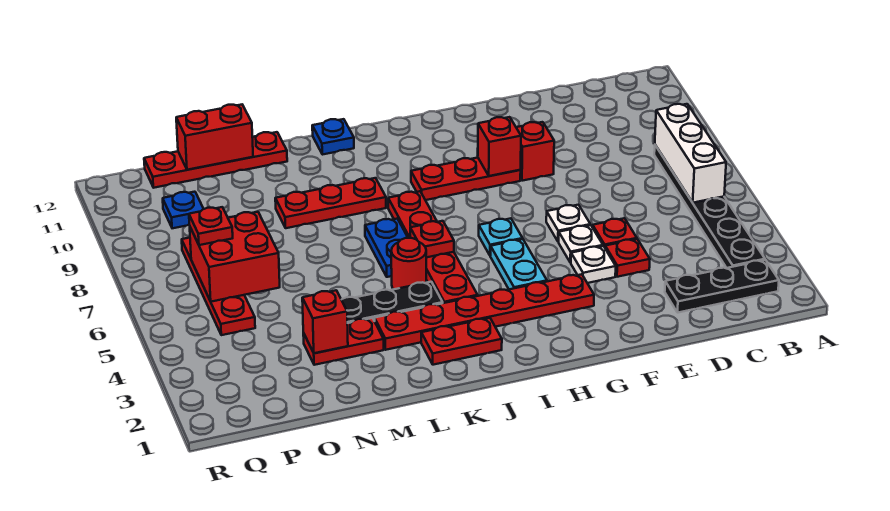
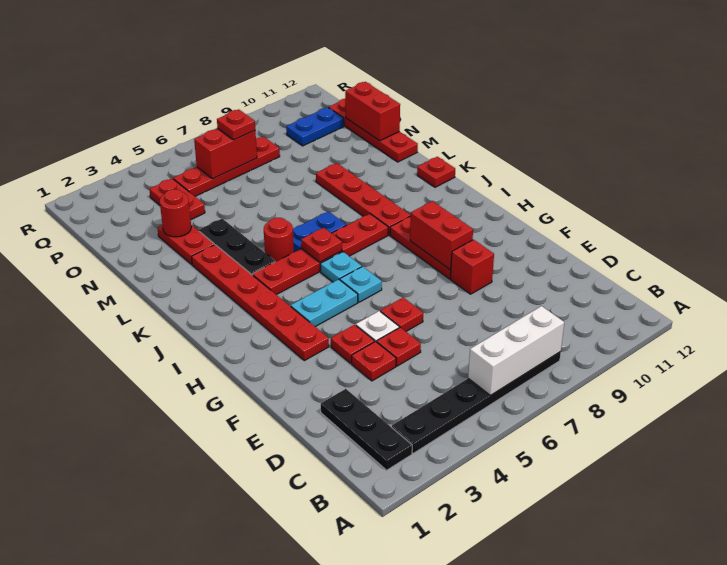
white 1x1 plate [571,246,616,283] -> red 1x1 plate [331,325,375,363]
white 1x1 plate [546,205,590,242] -> red 1x1 plate [380,297,423,331]
red 1x1 brick [478,117,521,176] -> red 1x2 brick [410,201,473,269]
none -> cyan 1x1 plate [320,252,362,282]
red 1x2 plate [421,318,502,365] -> red 1x2 plate moved to [149,178,205,220]
red 1x3 plate [275,178,386,228] -> red 1x4 plate [316,163,411,235]
blue 1x1 plate [312,119,354,155] -> red 1x1 plate [417,157,455,187]
red 1x1 brick [302,290,348,353] -> red 1x1 round brick [160,189,191,237]
red 2x2 brick [190,212,280,302] -> red 1x2 brick [194,128,257,179]
blue 1x1 plate [163,192,203,228] -> blue 1x2 plate [286,107,344,146]

